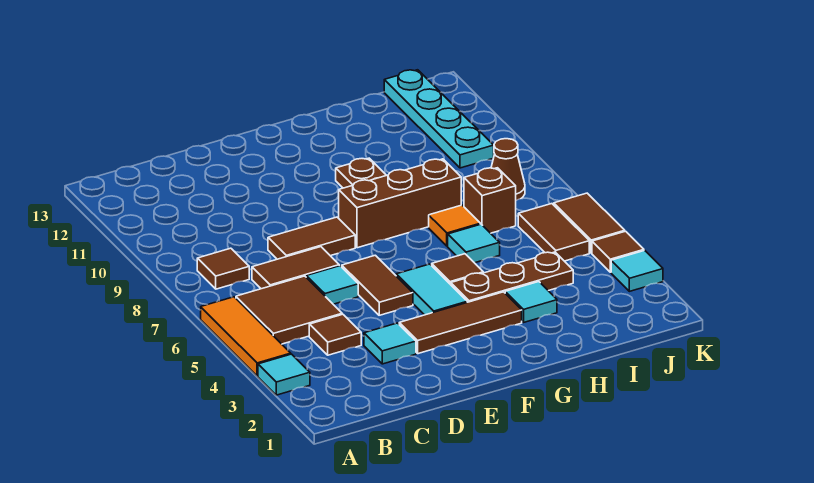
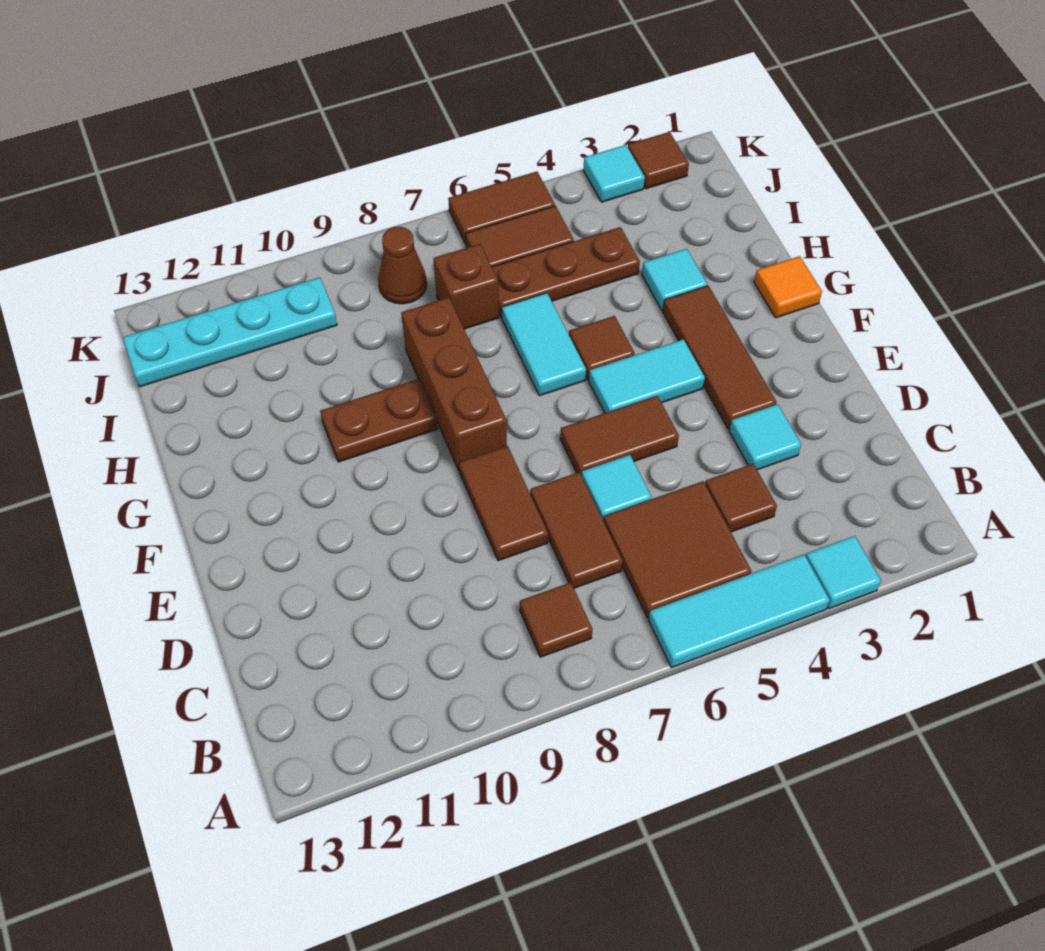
orange 1x3 tile [201,297,291,376] -> cyan 1x3 tile [648,555,830,668]
brown 1x3 plate [451,252,573,302] -> brown 1x3 plate turned to [492,227,640,317]
cyan 1x1 tile [448,224,500,263] -> cyan 1x2 tile [502,293,586,396]
orange 1x1 tile [429,205,480,246] -> orange 1x1 tile moved to [754,256,822,318]
brown 1x1 tile [592,231,644,272] -> brown 1x1 tile moved to [628,132,689,189]

